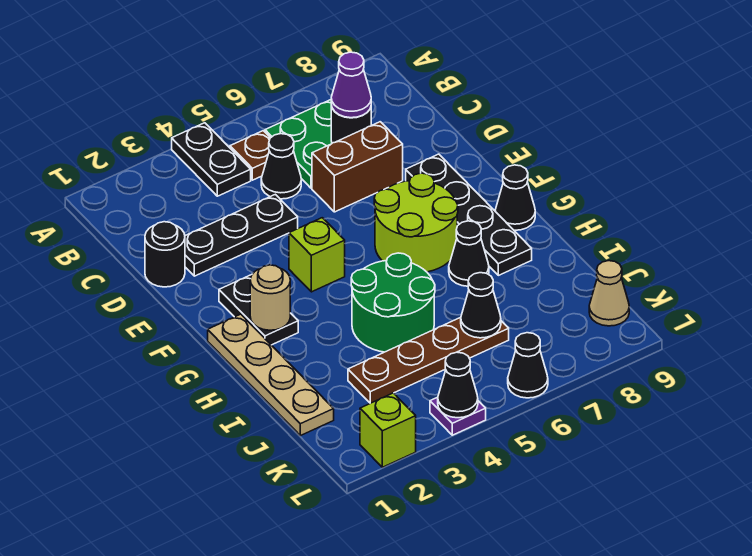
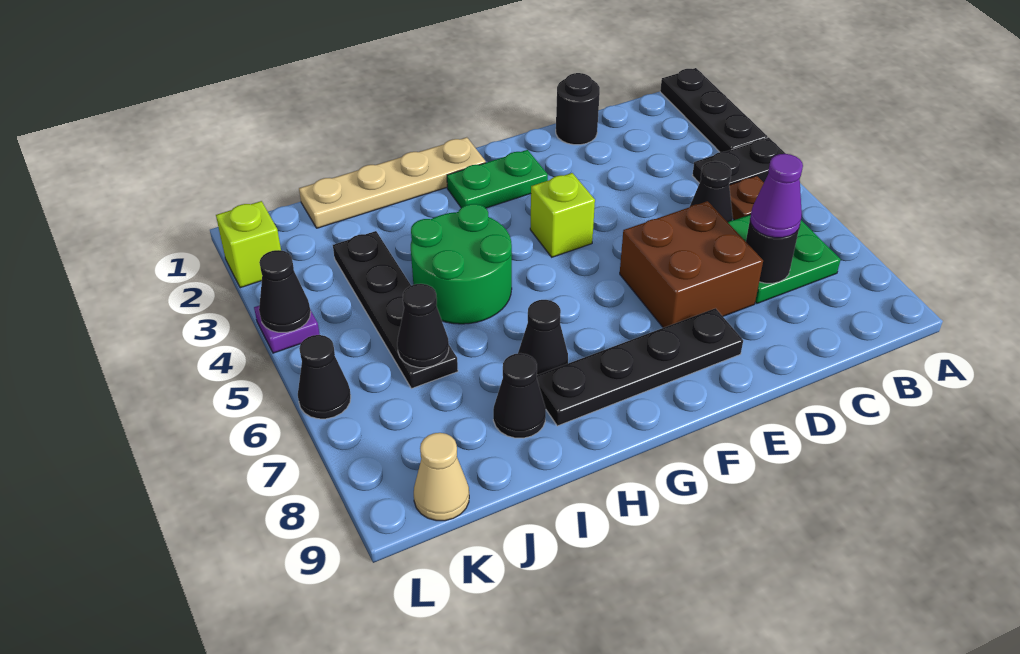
black 1x3 plate [185,194,298,276] -> black 1x3 plate moved to [660,68,767,152]
brown 1x2 brick [312,122,403,212] -> brown 2x2 brick [620,201,763,328]
black 1x2 plate [219,275,298,345] -> green 1x2 plate [447,150,548,208]
lime 2x2 round brick [374,173,458,272] -> none
tan 1x1 round brick [250,265,290,330] -> none
black 1x1 cone [495,165,535,230] -> black 1x1 cone moved to [493,353,546,438]
brown 1x4 plate [348,318,509,403] -> black 1x4 plate [333,231,458,389]

